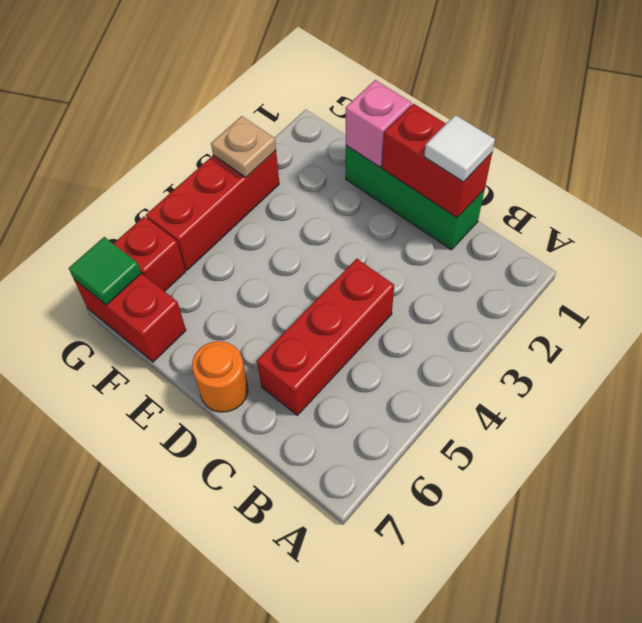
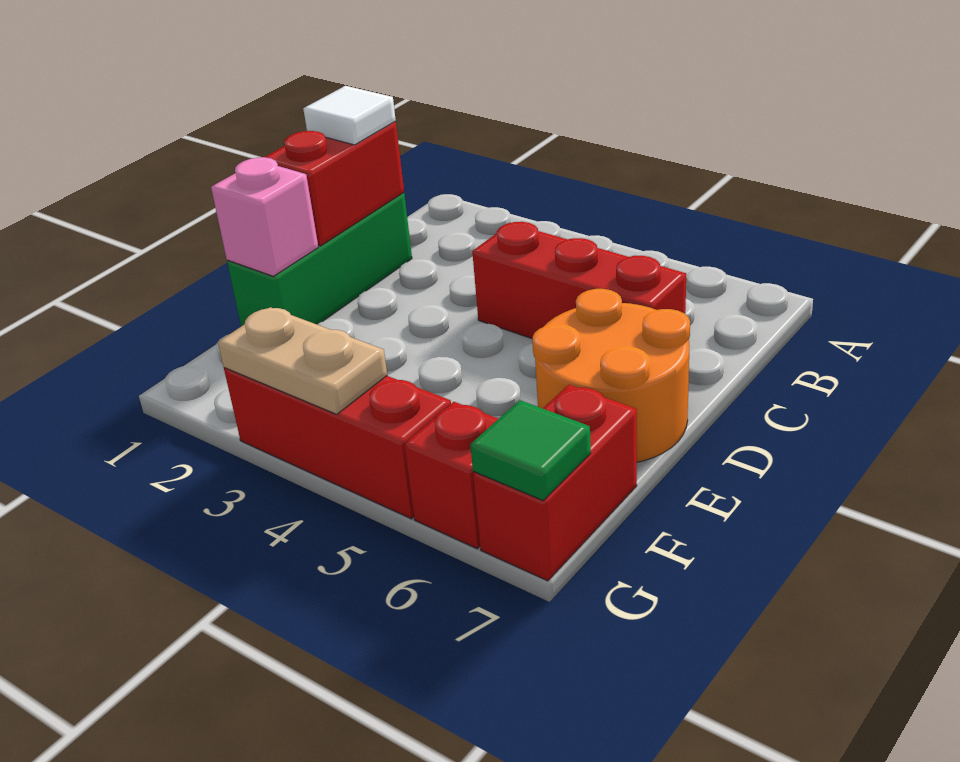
orange 1x1 round brick [192,341,248,412] -> orange 2x2 round brick [532,289,690,462]
tan 1x1 plate [211,116,276,177] -> tan 1x2 plate [218,307,387,414]

